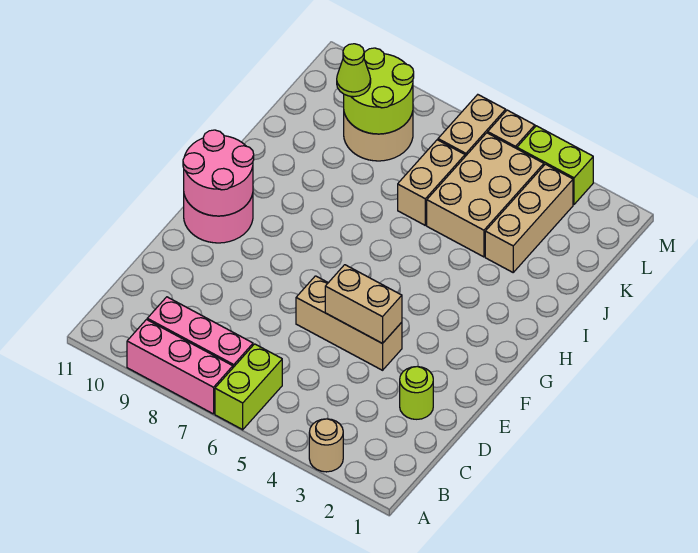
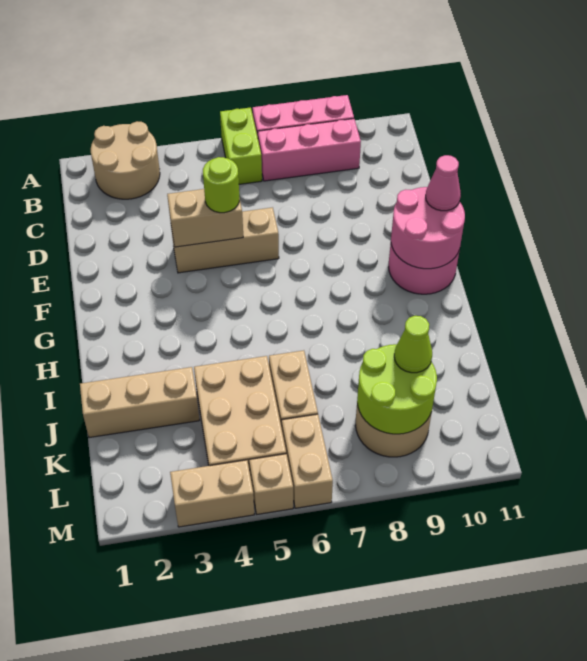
tan 1x1 round brick [309,419,343,472] -> tan 2x2 round brick [91,121,160,199]
lime 1x1 round brick [400,367,433,419] -> lime 1x1 round brick moved to [203,157,239,213]
none -> pink 1x1 cone [426,155,461,211]
tan 1x3 brick [485,164,573,272] -> tan 1x3 brick turned to [80,367,199,438]
lime 1x2 brick [517,126,593,204] -> tan 1x2 brick [170,460,254,527]

